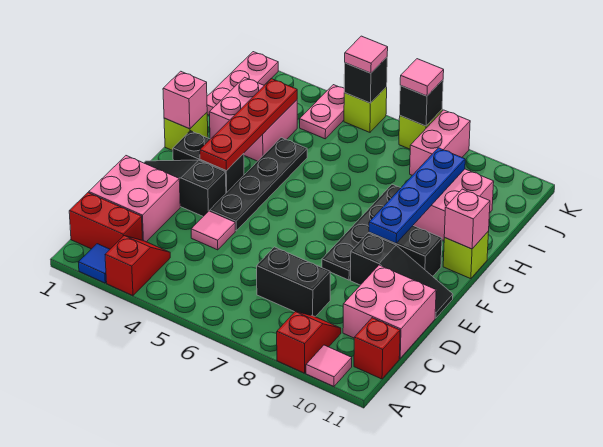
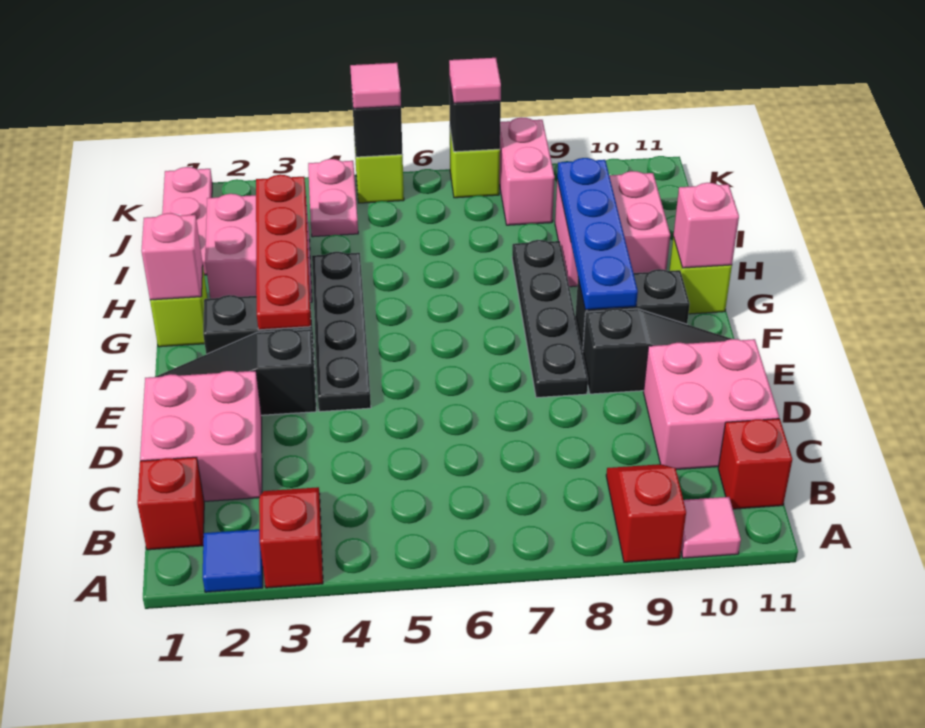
red 1x2 brick [69,193,143,249] -> red 1x1 brick [137,457,204,550]
black 1x2 brick [257,247,330,317] -> none
pink 1x1 tile [191,211,235,250] -> none

